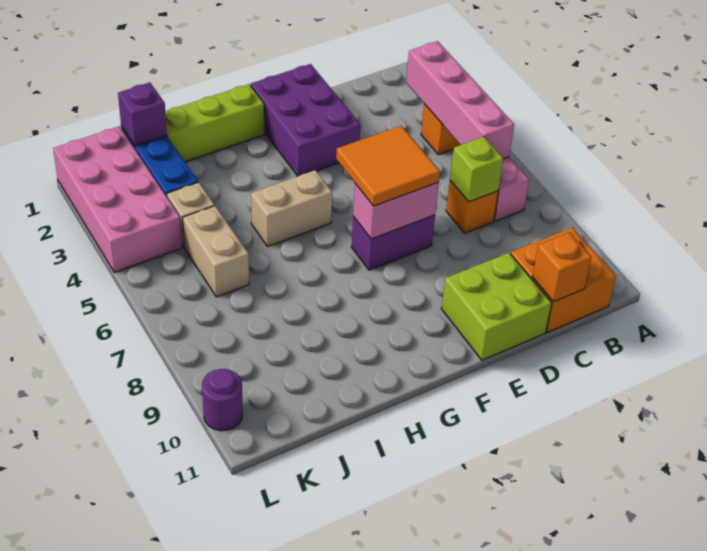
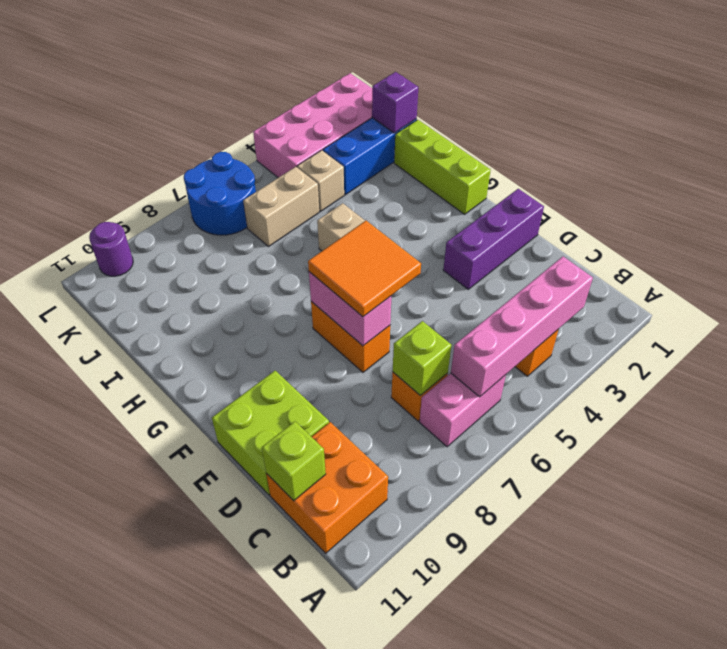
orange 1x1 brick [532,232,592,302] -> lime 1x1 brick [262,421,326,501]
purple 2x3 brick [251,64,361,176] -> purple 1x3 brick [443,189,544,289]
purple 1x2 brick [352,215,435,270] -> orange 1x2 brick [311,301,390,372]
none -> blue 2x2 round brick [184,152,256,235]

